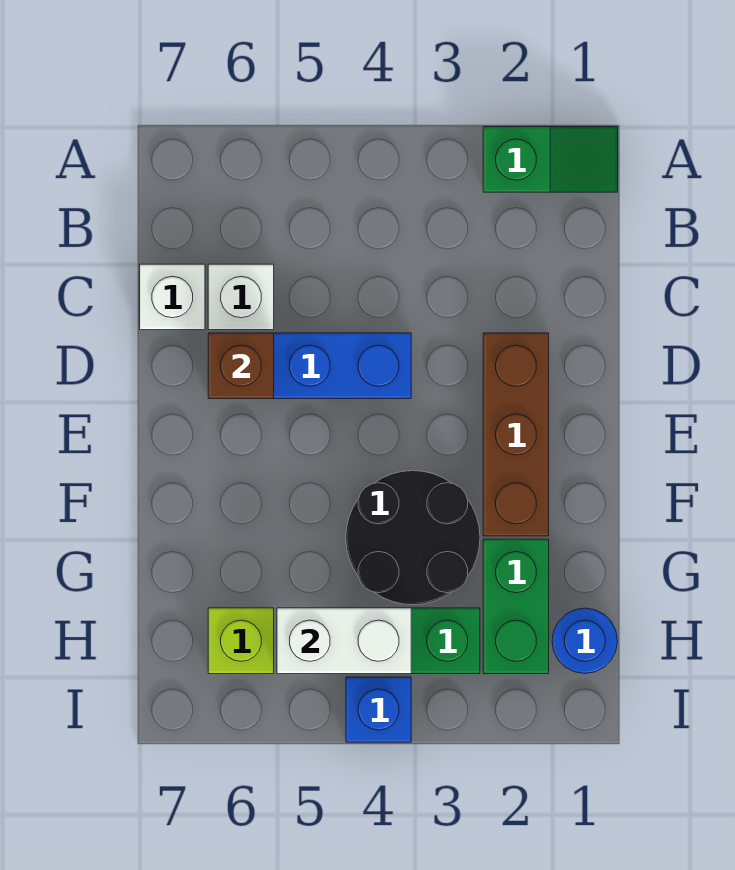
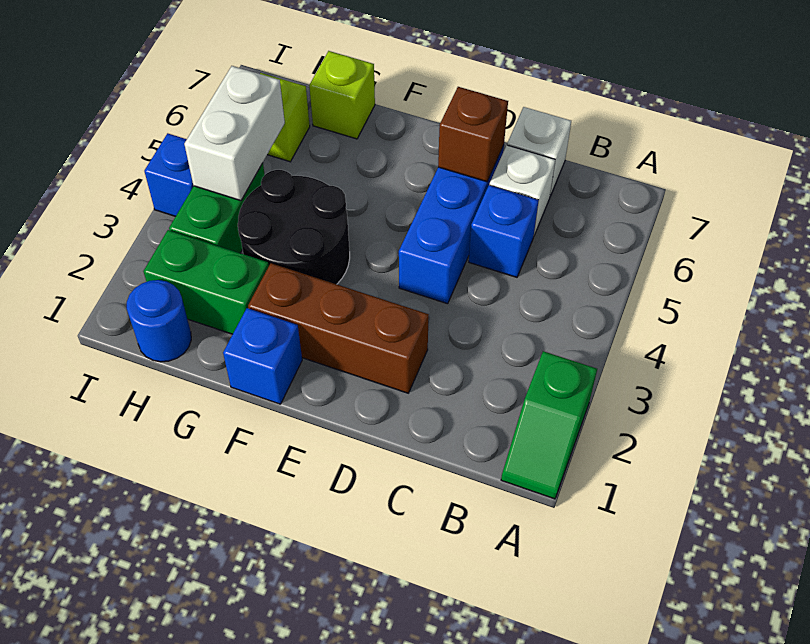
none -> blue 1x1 brick [469,185,539,277]
none -> blue 1x1 brick [223,308,302,404]
none -> lime 1x1 brick [309,51,375,139]

